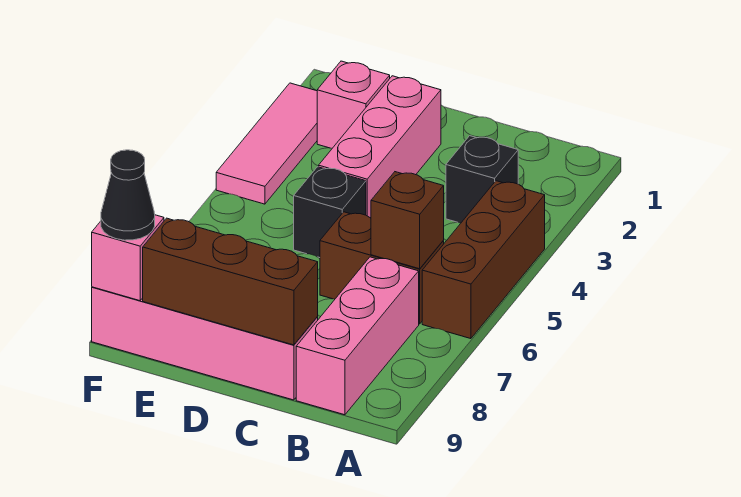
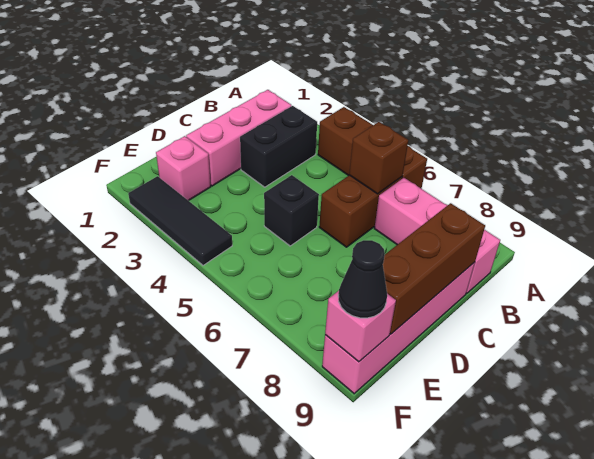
black 1x1 brick [446,136,518,223] -> black 1x2 brick [240,106,317,187]
pink 1x3 brick [319,76,441,218] -> pink 1x3 brick turned to [186,90,291,186]
pink 1x3 tile [216,83,317,204] -> black 1x3 tile [128,176,232,265]

